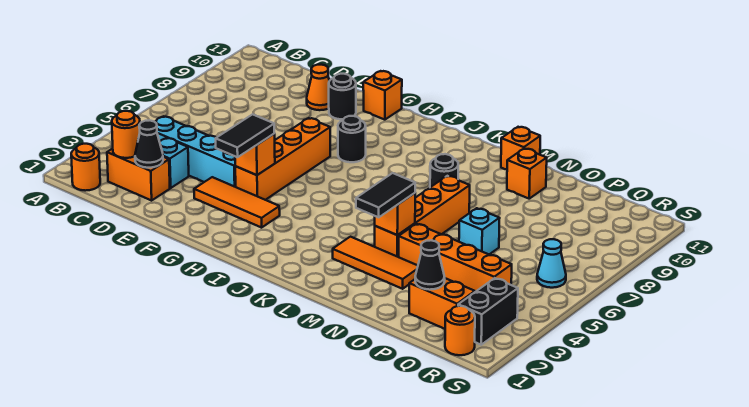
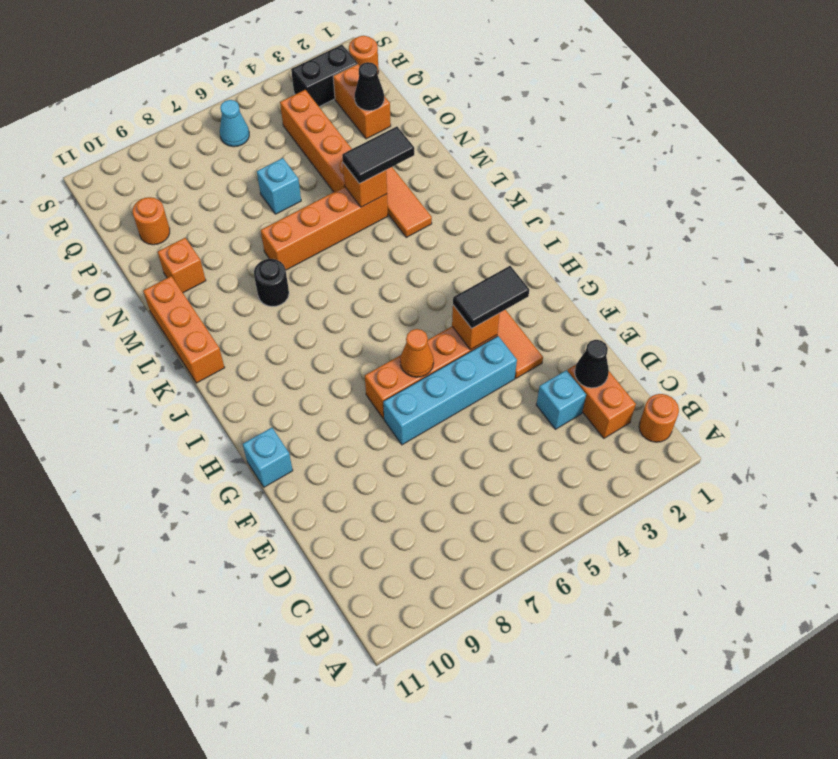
orange 1x1 round brick [112,111,140,158] -> orange 1x1 round brick moved to [133,197,170,245]
cyan 1x4 brick [155,116,236,187] -> cyan 1x4 brick turned to [383,336,517,445]
orange 1x1 cone [307,65,329,110] -> orange 1x1 cone moved to [400,329,434,377]
black 1x1 round brick [329,74,356,119] -> none
orange 1x1 brick [363,71,402,120] -> cyan 1x1 brick [243,428,293,487]
black 1x1 round brick [338,116,366,162] -> none
orange 1x1 brick [501,127,540,170] -> orange 1x3 brick [143,276,225,383]

